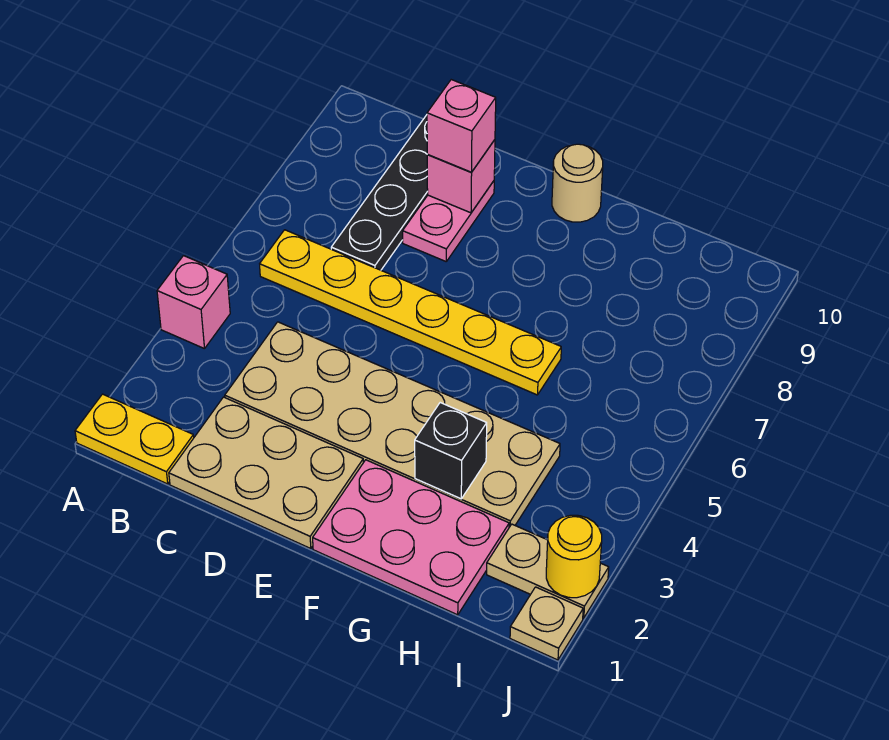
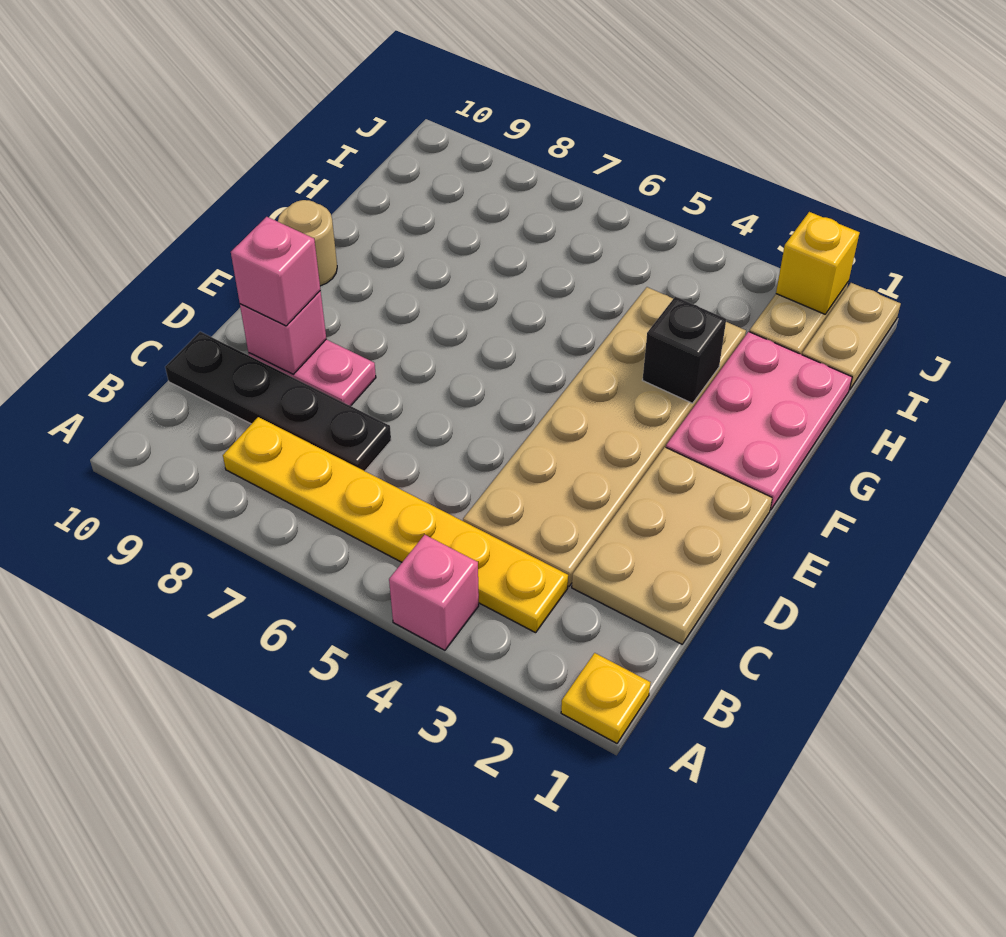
yellow 1x2 plate [75,394,194,484] -> yellow 1x1 plate [561,653,651,743]
yellow 1x6 plate [260,230,561,395] -> yellow 1x6 plate turned to [223,417,568,633]
tan 1x1 plate [510,587,583,660] -> tan 1x2 plate [802,283,901,390]
yellow 1x1 round brick [546,515,602,598] -> yellow 1x1 brick [776,212,860,314]

